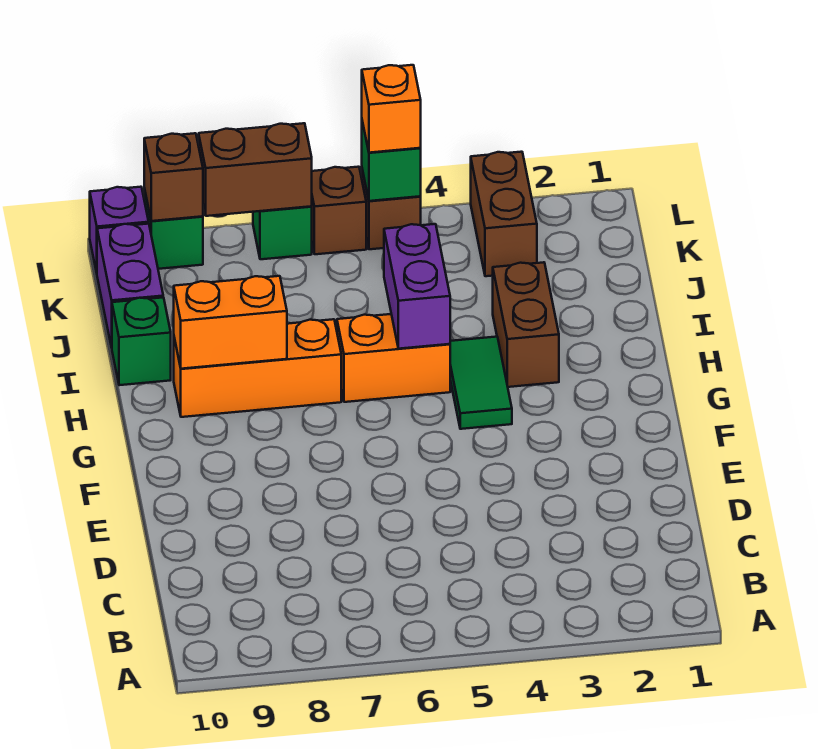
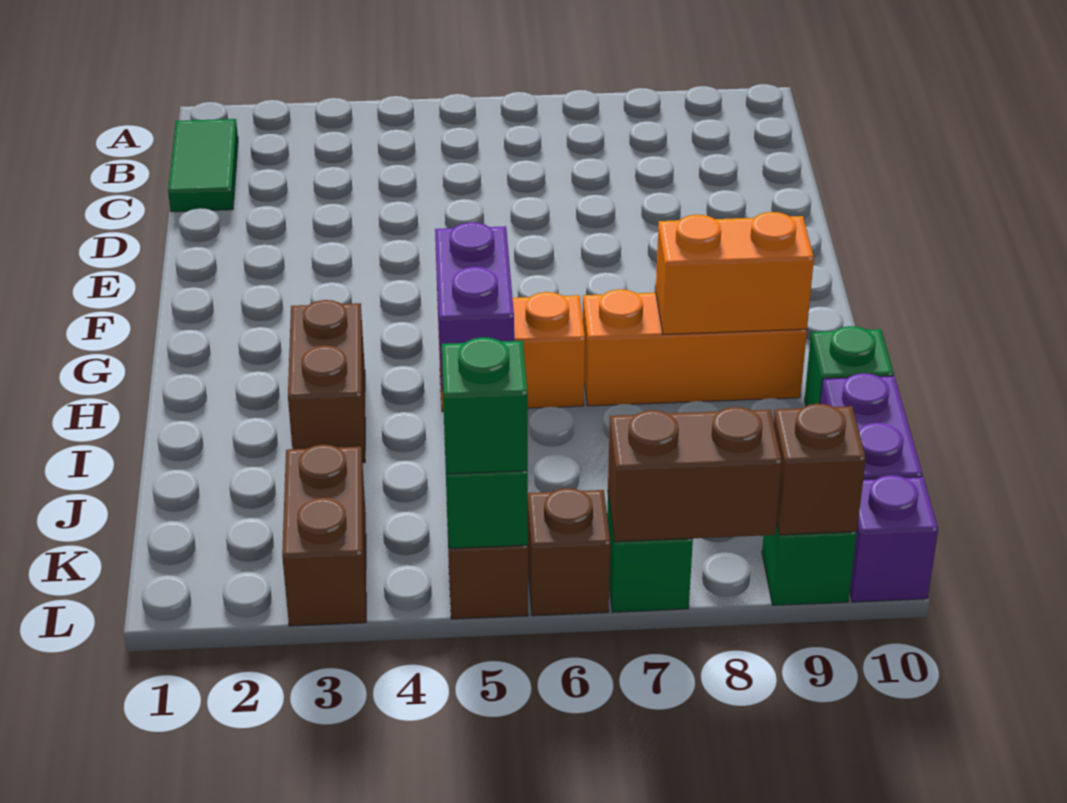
green 1x2 tile [450,337,512,429] -> green 1x2 tile moved to [168,119,238,212]
orange 1x1 brick [362,65,421,153] -> green 1x1 brick [442,337,528,474]

